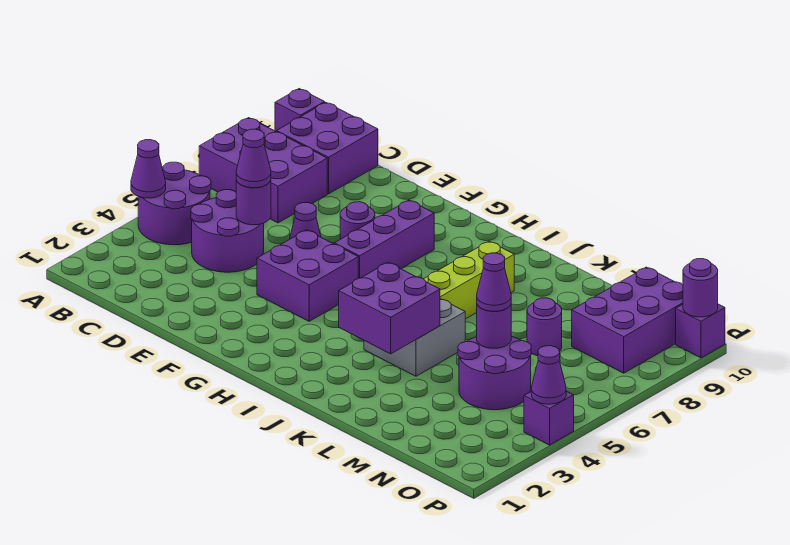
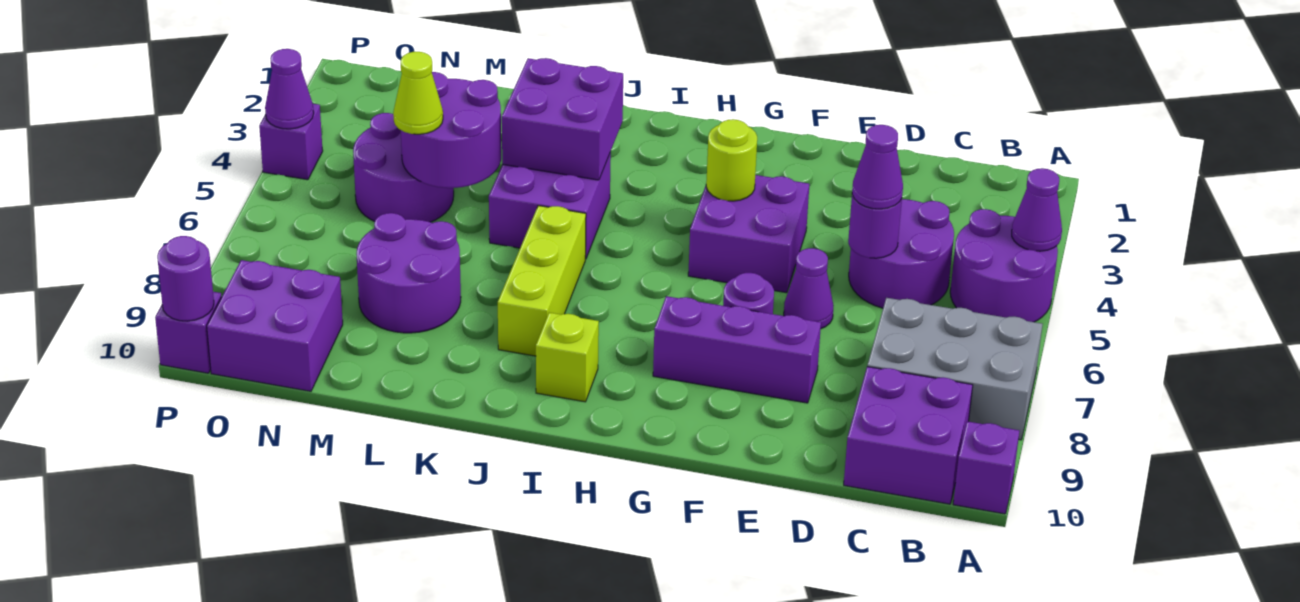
purple 2x3 brick [199,118,327,223] -> grey 2x3 brick [867,298,1043,440]
none -> lime 1x1 round brick [706,119,757,201]
purple 1x3 brick [334,200,434,278] -> purple 1x3 brick turned to [653,296,821,403]
none -> lime 1x1 brick [536,313,599,402]
grey 2x2 brick [364,299,465,376] -> purple 2x2 brick [489,152,611,259]
purple 1x1 round brick [477,305,511,348] -> purple 2x2 round brick [401,72,501,188]
purple 1x1 cone [477,253,511,311] -> lime 1x1 cone [393,52,443,134]
purple 1x1 round brick [527,298,562,356] -> purple 2x2 round brick [357,213,461,333]
purple 2x3 brick [572,267,683,373] -> purple 2x2 brick [207,260,343,391]

